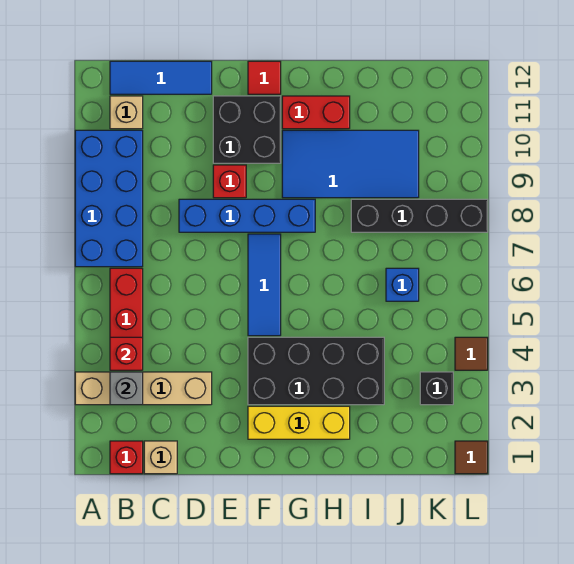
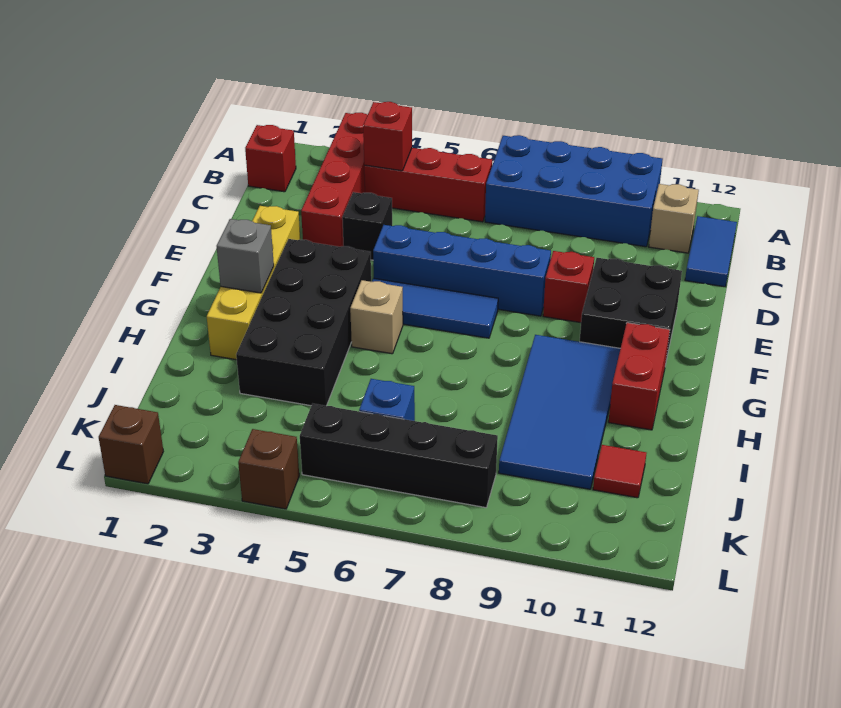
tan 1x4 brick [75,372,212,405] -> red 1x4 brick [301,113,367,247]
grey 1x1 brick [110,372,143,405] -> grey 1x1 brick moved to [217,219,274,293]
blue 1x3 tile [110,61,212,94] -> blue 1x2 tile [685,216,737,287]
tan 1x1 brick [144,441,177,474] -> tan 1x1 brick moved to [350,280,403,354]
blue 1x4 brick [179,199,315,232] -> blue 1x4 brick turned to [373,225,551,316]
yellow 1x3 brick [248,406,350,439] -> yellow 1x4 brick [207,206,300,360]
red 1x1 tile [248,61,281,94] -> red 1x1 tile moved to [593,445,646,498]
black 1x4 brick [351,199,488,232] -> black 1x4 brick turned to [300,404,498,508]
black 1x1 brick [420,372,453,405] -> black 1x1 brick moved to [342,192,392,260]
brown 1x1 tile [455,441,488,474] -> brown 1x1 brick [99,405,163,484]
brown 1x1 tile [455,337,488,370] -> brown 1x1 brick [238,429,299,509]

